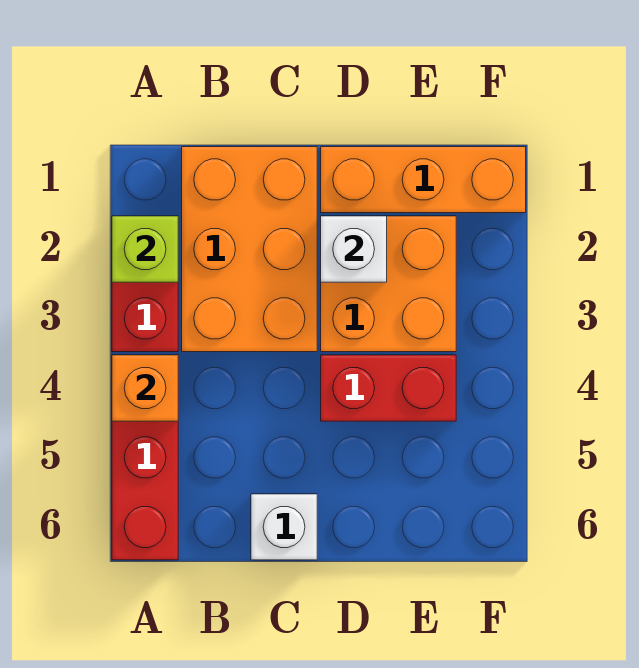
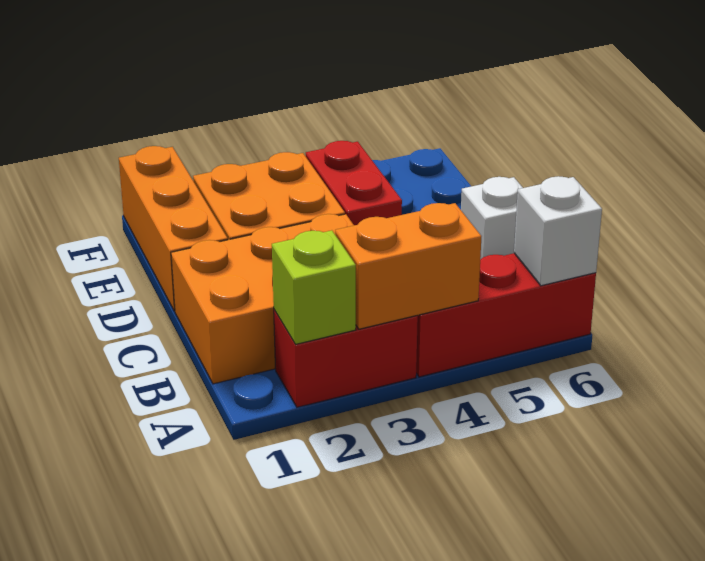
orange 1x1 brick [112,355,178,421] -> orange 1x2 brick [335,203,481,329]
white 1x1 brick [321,216,387,282] -> white 1x1 brick moved to [514,176,602,286]

